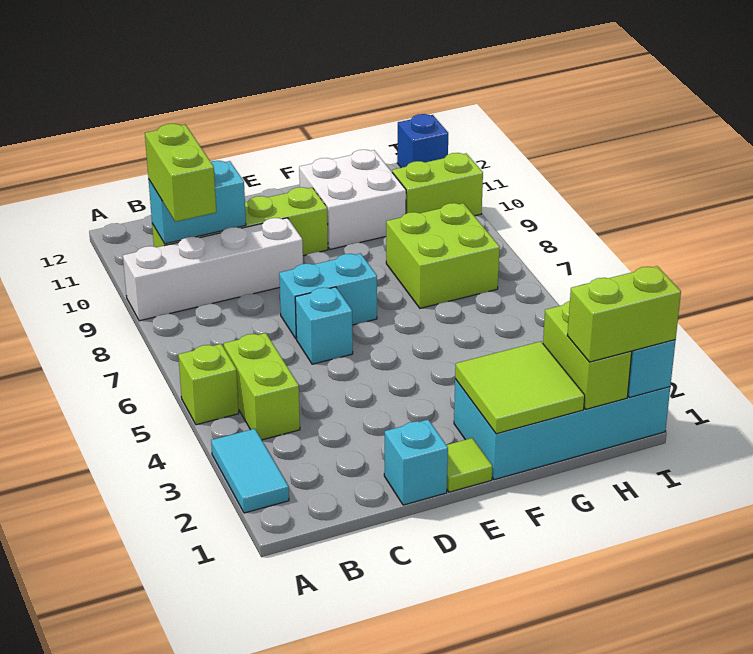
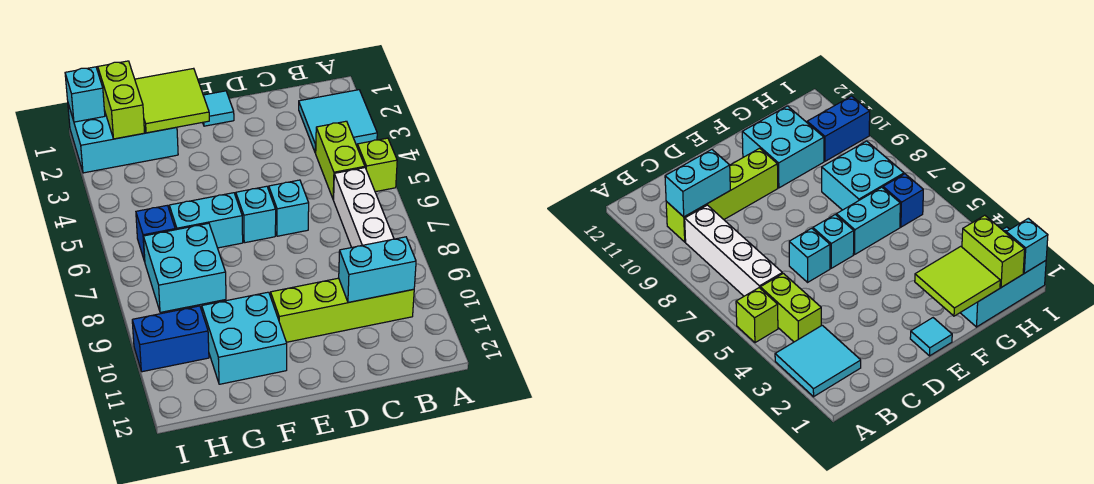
cyan 1x2 tile [211,429,289,513] -> cyan 2x2 tile [299,90,377,153]
white 1x4 brick [123,218,303,321] -> white 1x4 brick turned to [333,168,394,247]
lime 1x2 brick [145,124,216,222] -> none
cyan 1x1 brick [384,420,448,505] -> cyan 1x1 brick moved to [236,186,276,243]
cyan 1x2 brick [279,253,377,339] -> cyan 1x2 brick moved to [169,193,243,248]
lime 1x1 tile [447,438,492,492] -> cyan 1x1 tile [203,91,234,126]
cyan 2x4 brick [454,379,670,480] -> cyan 2x3 brick [68,104,178,173]
white 2x2 brick [299,150,406,249] -> cyan 2x2 brick [202,292,287,384]
lime 2x2 brick [386,203,500,308] -> cyan 2x2 brick [143,223,226,312]
lime 1x2 brick [567,266,681,362] -> none
lime 1x2 brick [392,153,483,216] -> blue 1x2 brick [132,306,209,372]
blue 1x1 brick [397,114,448,168] -> blue 1x1 brick moved to [136,205,175,261]

